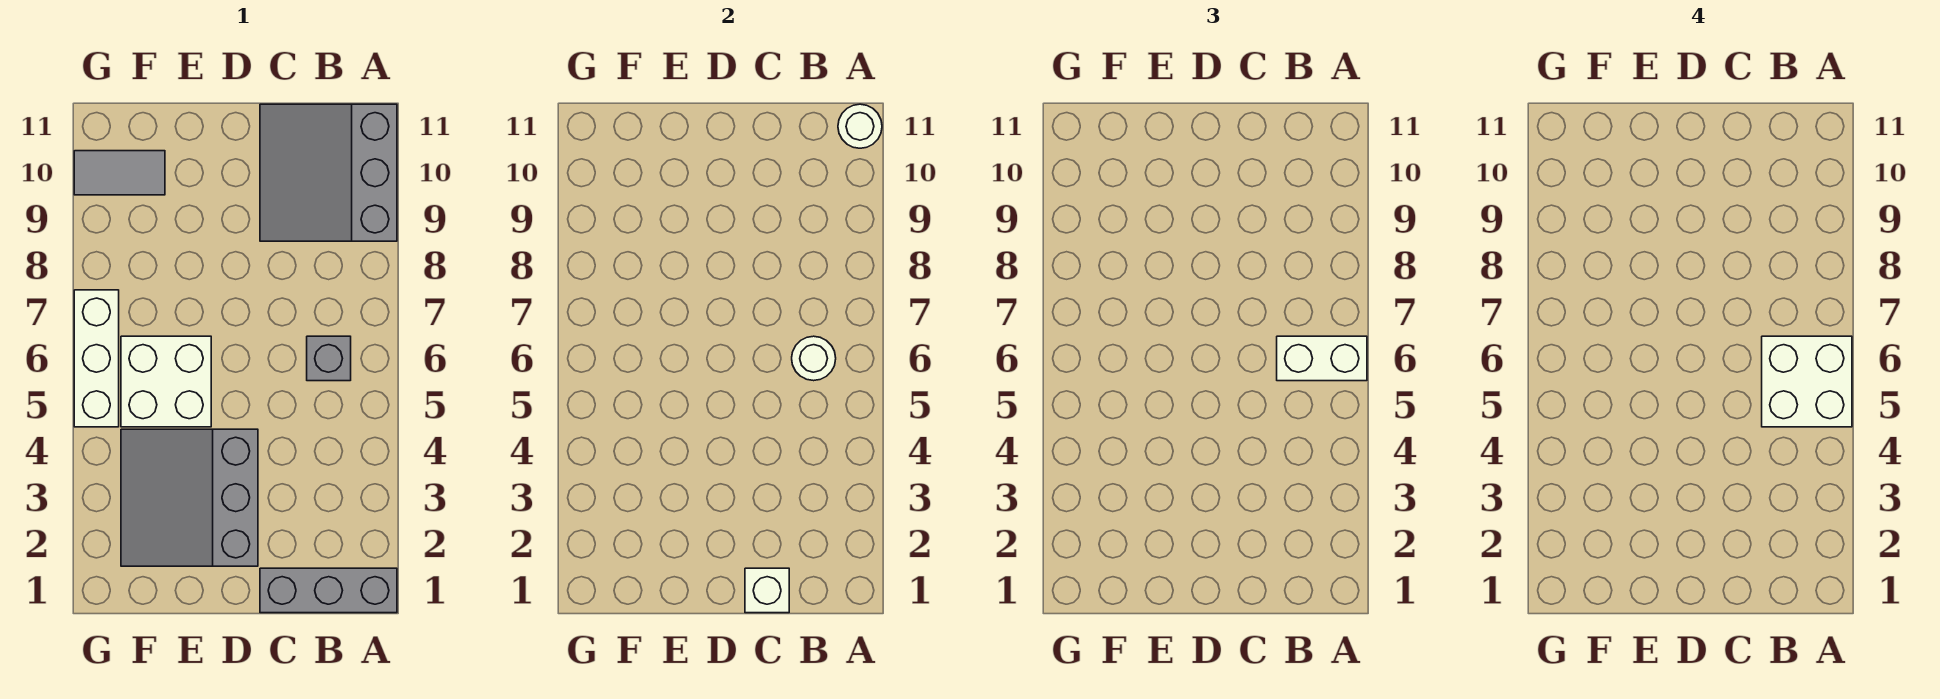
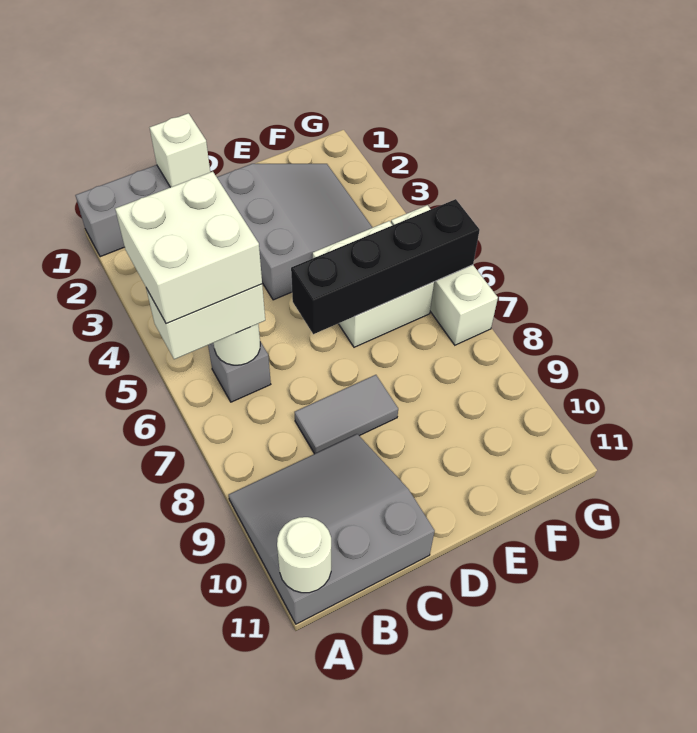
grey 3x3 slope [260,104,397,241] -> grey 3x3 slope turned to [229,434,435,624]
none -> black 1x4 brick [291,199,480,334]
grey 1x2 tile [74,151,165,195] -> grey 1x2 tile moved to [295,375,398,454]

